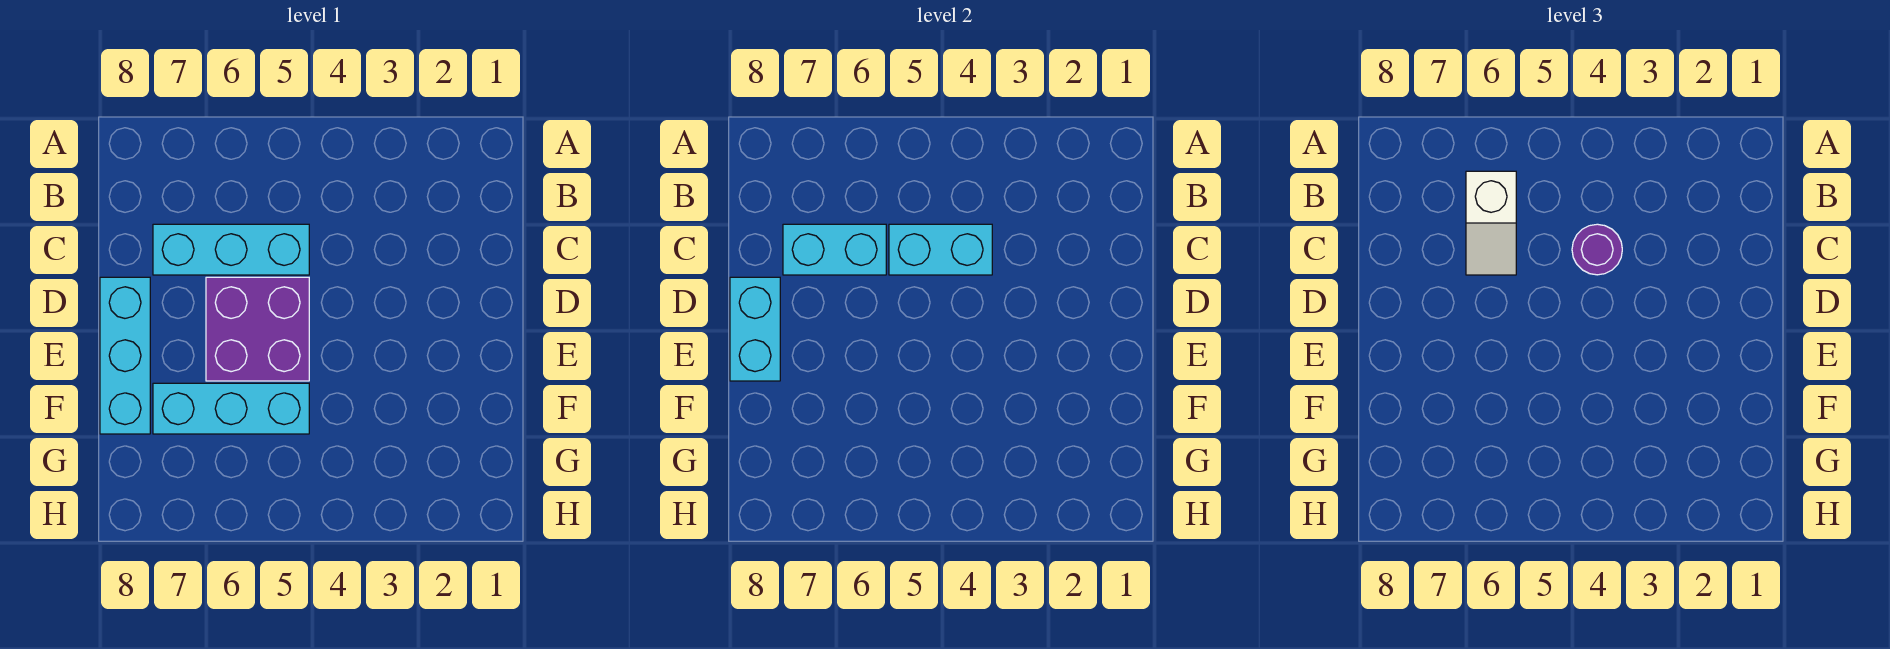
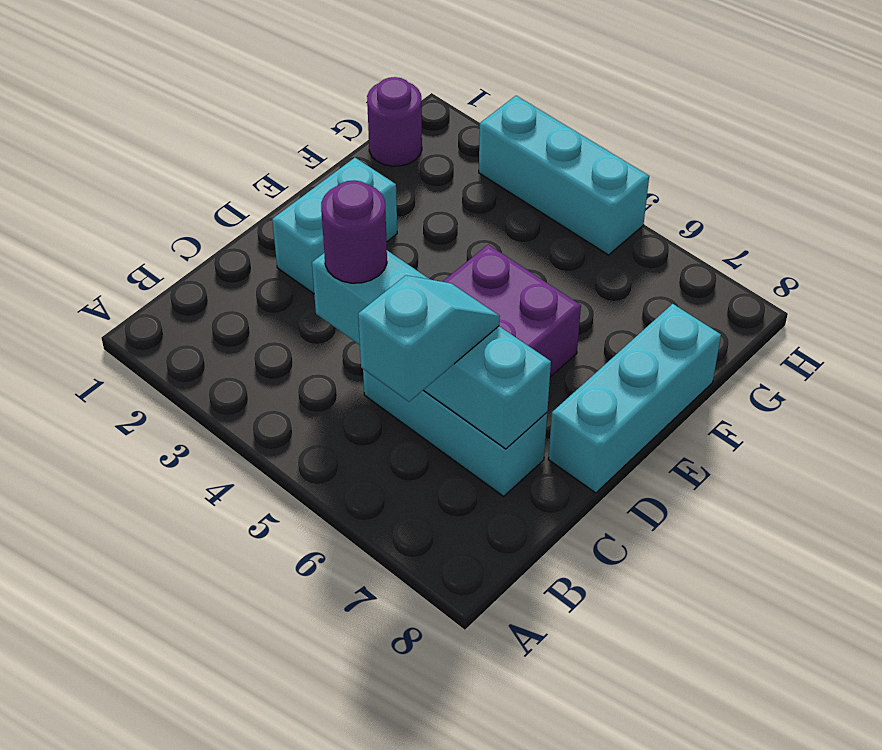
white 1x2 slope [1466,171,1516,275] -> cyan 1x2 slope [358,275,500,402]
cyan 1x2 brick [730,277,780,381] -> cyan 1x2 brick moved to [272,158,397,294]
cyan 1x3 brick [153,383,309,434] -> cyan 1x3 brick moved to [479,96,649,255]
none -> purple 1x1 round brick [367,77,422,166]

